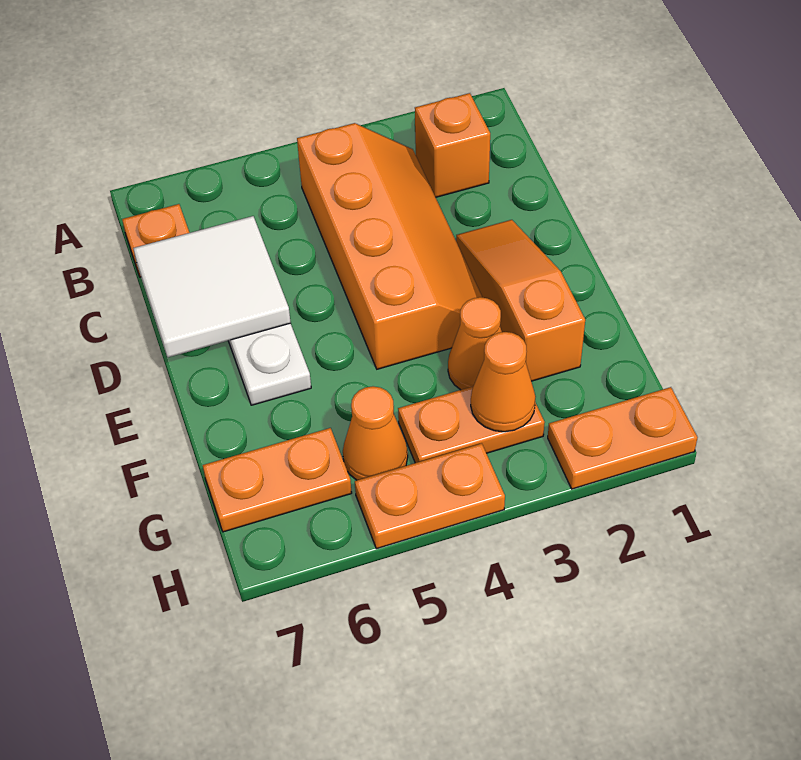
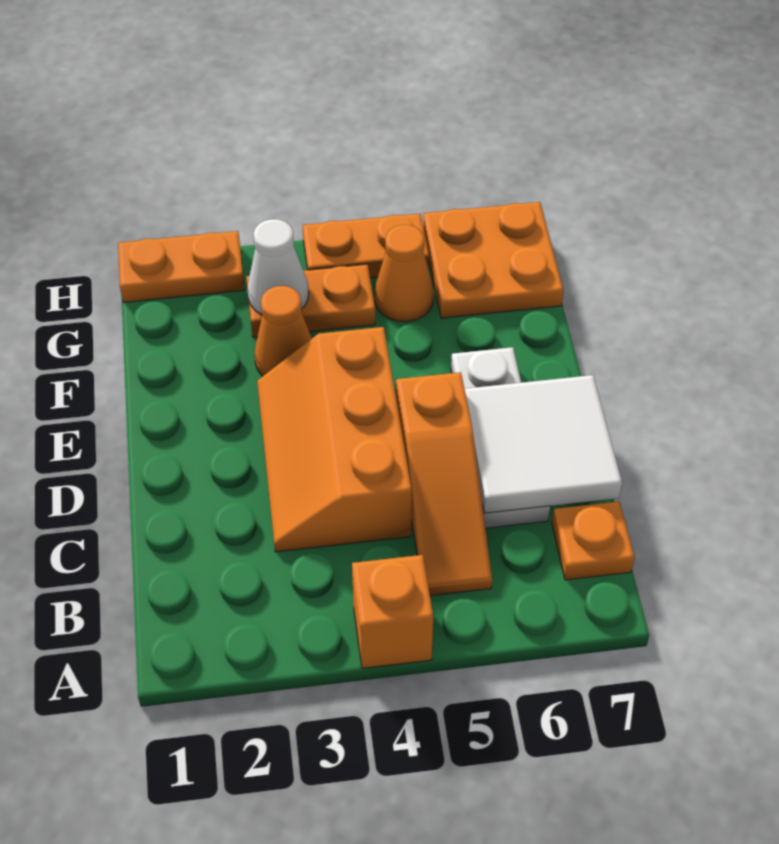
orange 1x1 brick [415,93,490,197] -> orange 1x1 brick moved to [352,555,433,668]
orange 2x4 slope [297,123,483,369] -> orange 2x3 slope [257,327,412,552]
orange 1x3 slope [456,220,585,381] -> orange 1x3 slope moved to [396,372,492,596]
orange 1x1 cone [471,332,536,432] -> white 1x1 cone [248,219,309,314]
orange 1x2 plate [203,428,352,532] -> orange 2x2 plate [423,202,563,318]

